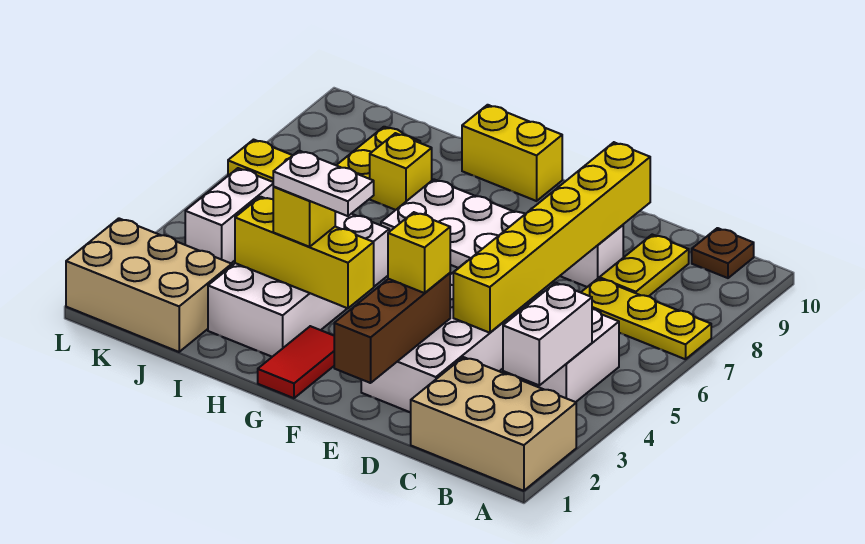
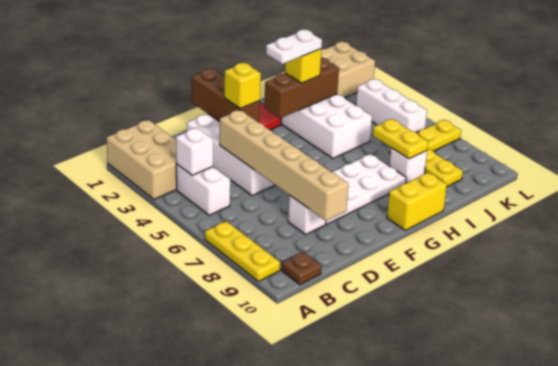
tan 2x3 brick [411,357,576,491] -> tan 2x3 brick turned to [106,120,177,199]
yellow 1x3 plate [581,278,711,359] -> yellow 1x3 plate turned to [205,221,280,281]
white 1x2 brick [503,283,592,385] -> white 1x1 brick [176,128,213,176]
yellow 1x2 plate [599,235,689,296] -> yellow 1x2 plate moved to [373,119,428,159]
yellow 1x6 brick [453,142,650,333] -> tan 1x6 brick [220,110,348,221]
yellow 1x3 brick [235,197,374,308] -> brown 1x3 brick [264,58,339,118]
yellow 1x1 brick [370,133,432,210] -> white 1x1 brick [389,148,427,183]
white 1x2 brick [185,168,273,263] -> white 1x3 brick [356,79,427,132]

